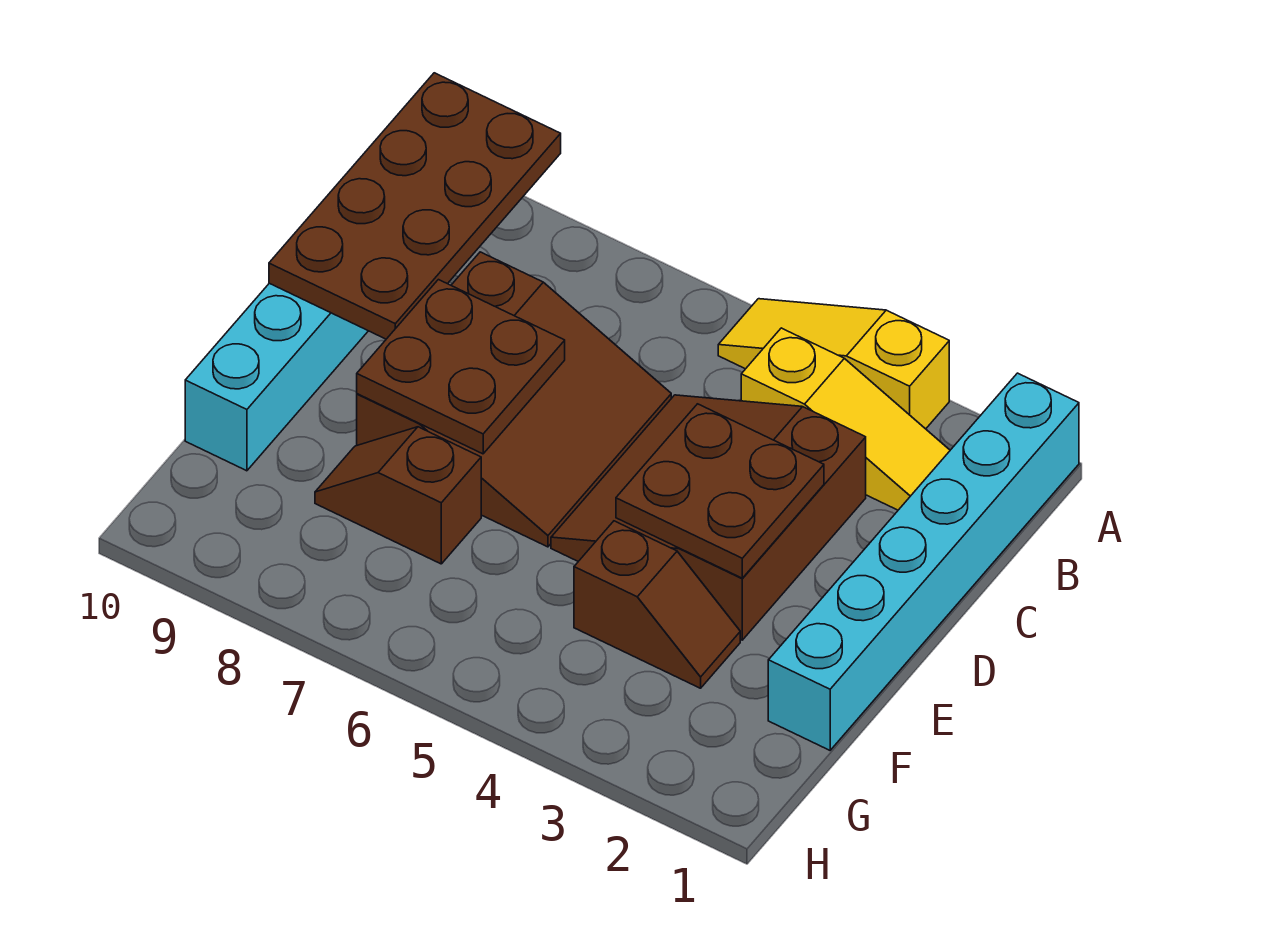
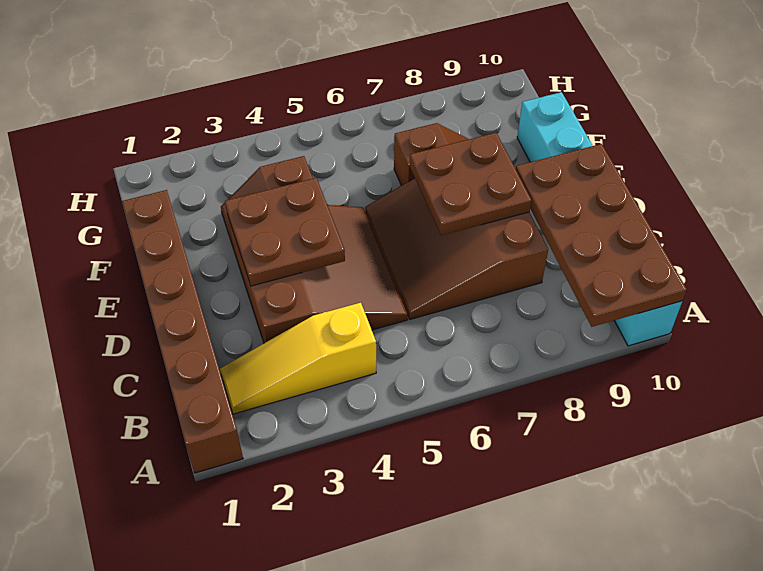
cyan 1x6 brick [768,373,1079,750] -> brown 1x6 brick [122,190,243,473]
yellow 1x3 slope [718,299,949,429] -> none

